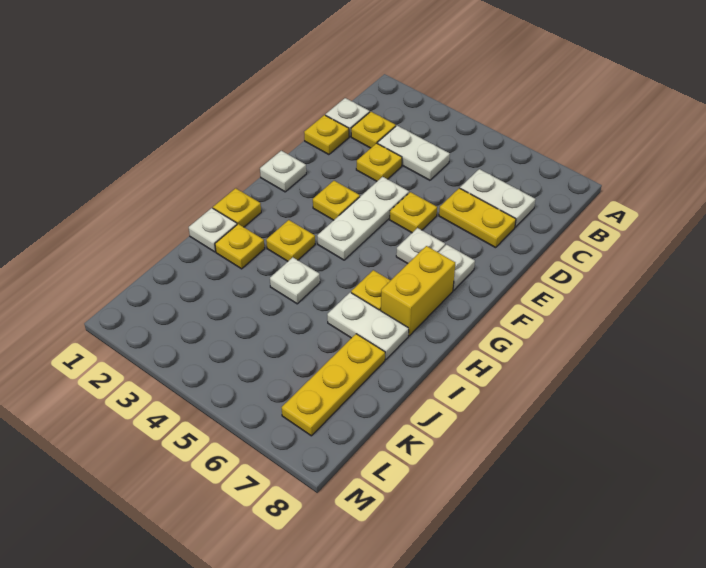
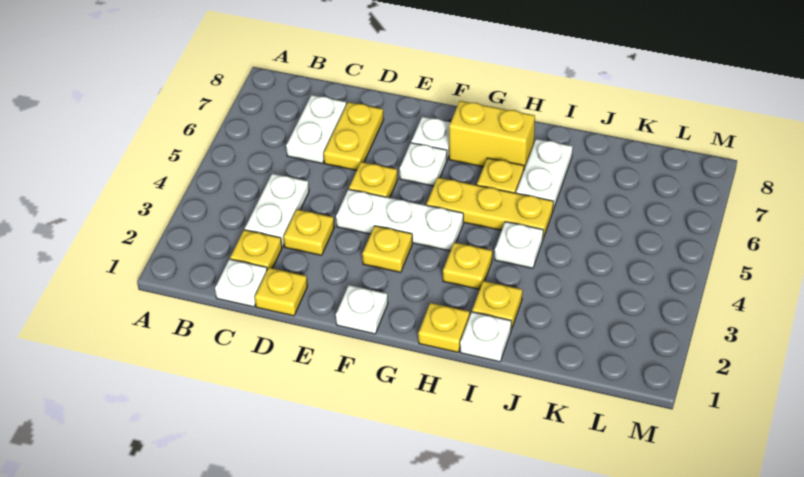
yellow 1x3 plate [282,334,385,436] -> yellow 1x3 plate moved to [427,178,553,238]

